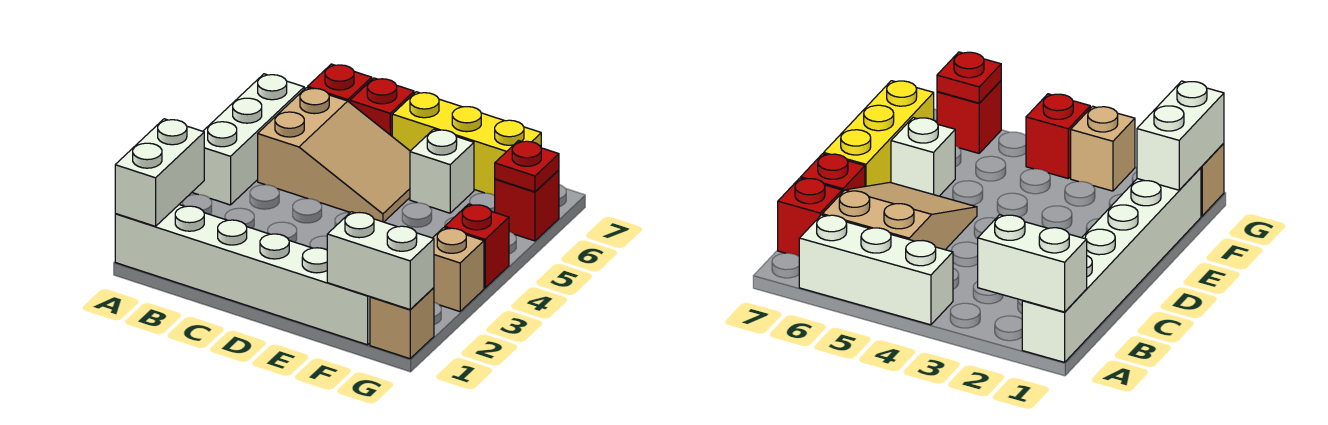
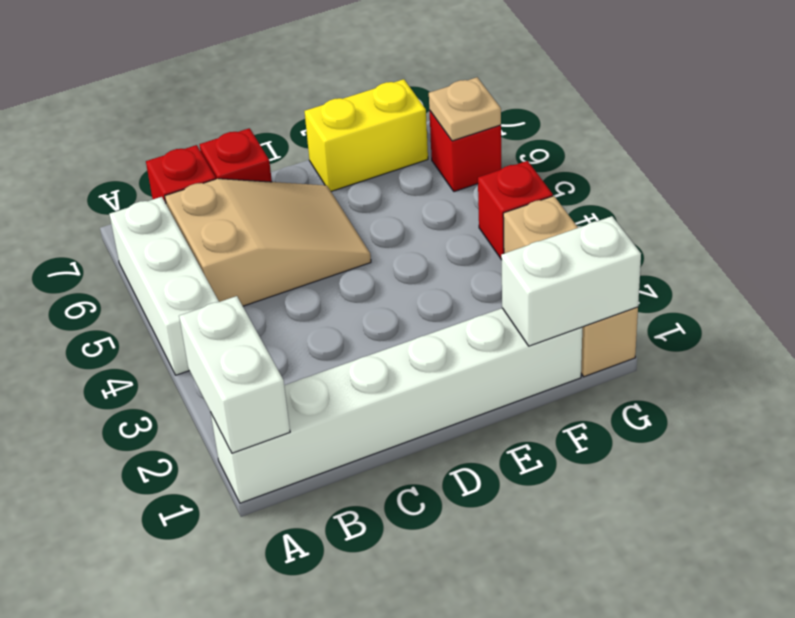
yellow 1x3 brick [392,92,541,195] -> yellow 1x2 brick [304,79,428,191]
white 1x1 brick [410,129,474,213] -> none
red 1x1 plate [495,141,559,192] -> tan 1x1 plate [429,77,501,141]

